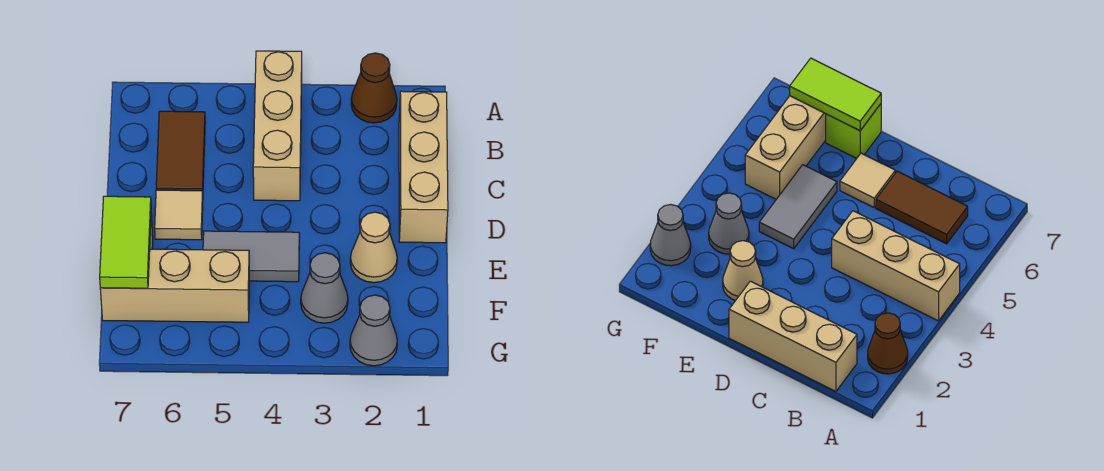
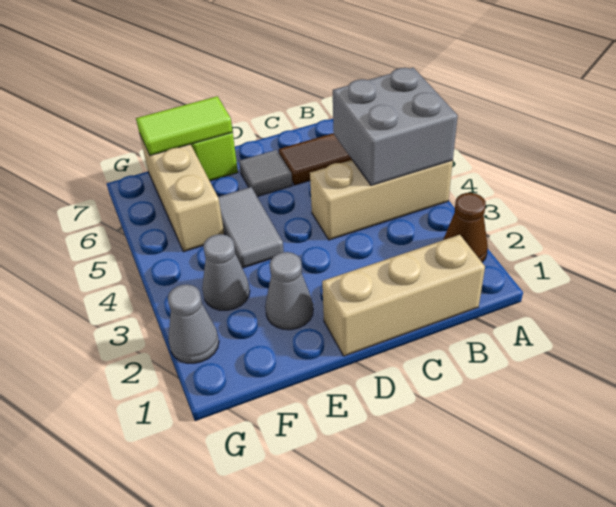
none -> grey 2x2 brick [333,67,458,185]
tan 1x1 tile [155,190,203,240] -> grey 1x1 tile [239,150,293,197]
tan 1x1 cone [350,212,397,283] -> grey 1x1 cone [265,252,313,330]

